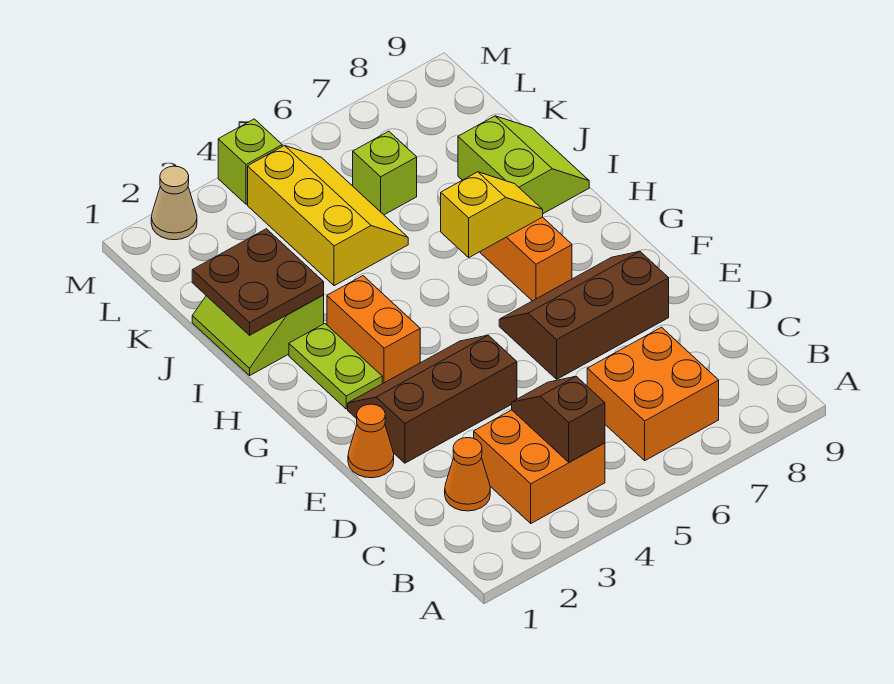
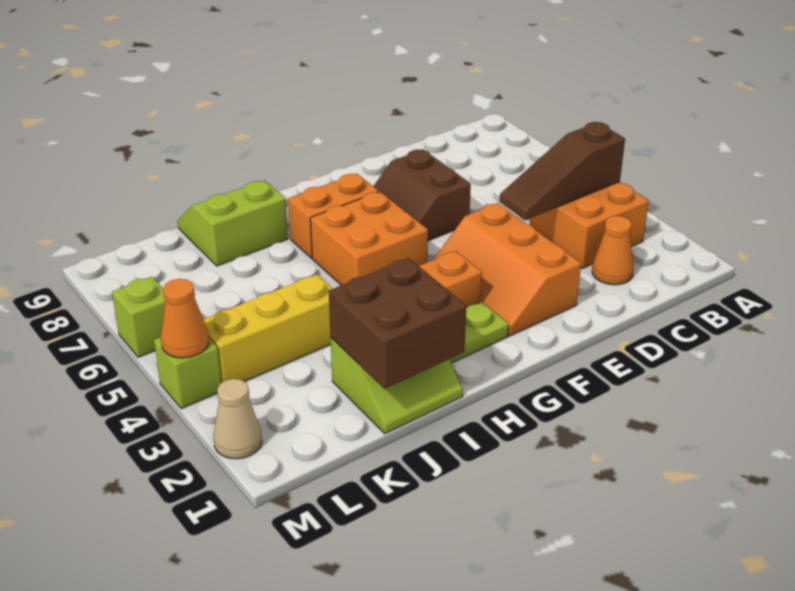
brown 1x2 slope [512,377,605,462] -> brown 1x3 slope [499,122,625,220]
orange 2x2 brick [587,327,719,461] -> orange 2x2 brick moved to [310,192,428,285]
orange 1x1 cone [348,404,394,478] -> orange 1x1 cone moved to [161,279,209,358]
brown 2x3 slope [348,335,517,463] -> orange 2x3 slope [433,203,581,336]
brown 2x3 slope [499,252,669,379] -> brown 2x2 slope [373,150,471,241]
yellow 1x2 slope [441,172,543,257] -> none
brown 2x2 plate [192,229,324,335] -> brown 2x2 brick [329,258,466,388]
lime 1x1 brick [353,131,417,215] -> lime 1x1 brick moved to [112,277,165,357]

